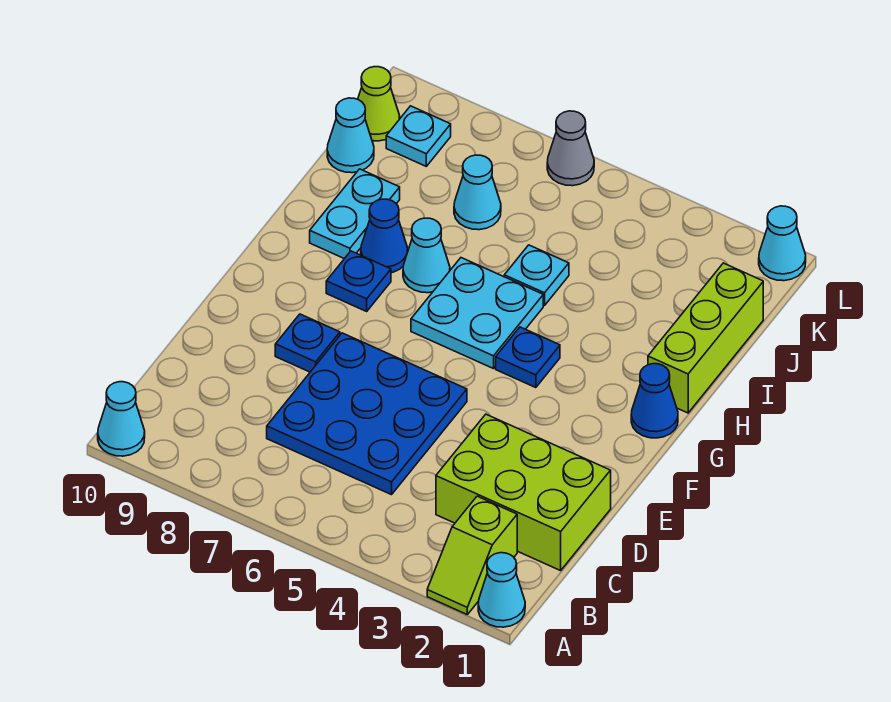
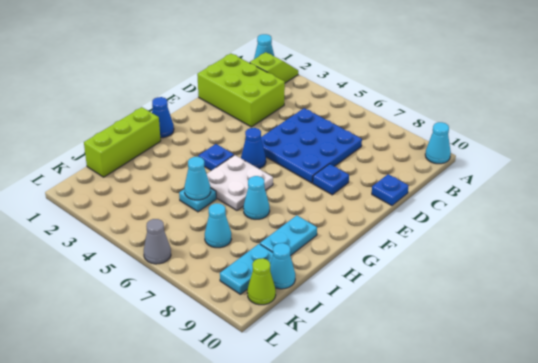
cyan 2x2 plate [411,258,543,369] -> white 2x2 plate [207,155,273,210]
blue 1x1 plate [326,251,391,311] -> blue 1x1 plate moved to [372,174,408,206]
blue 1x1 cone [361,199,408,273] -> blue 1x1 cone moved to [241,128,266,169]
cyan 1x1 plate [386,106,451,166] -> cyan 1x2 plate [220,244,273,294]
cyan 1x1 cone [759,206,806,281] -> cyan 1x1 cone moved to [184,157,211,200]

